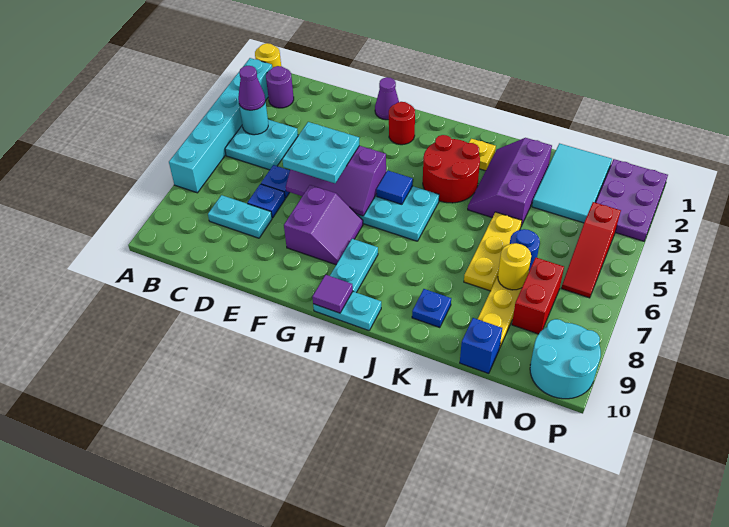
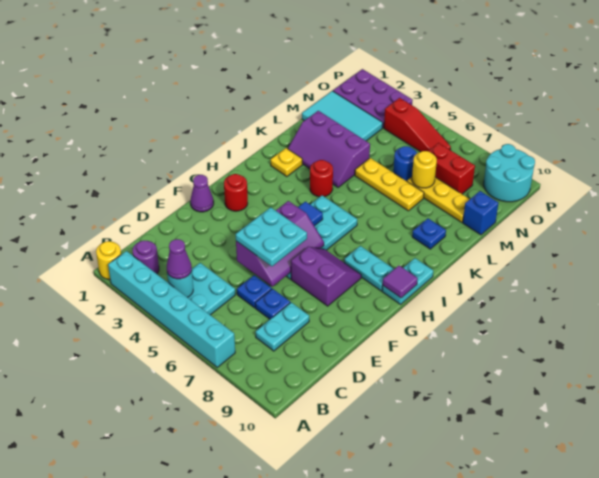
red 2x2 round brick [423,135,480,203] -> red 1x1 round brick [310,160,333,197]

